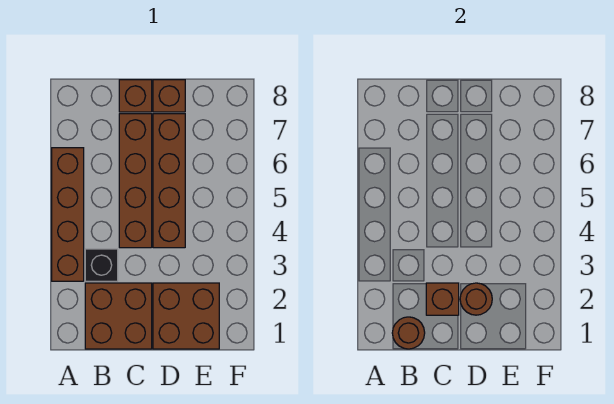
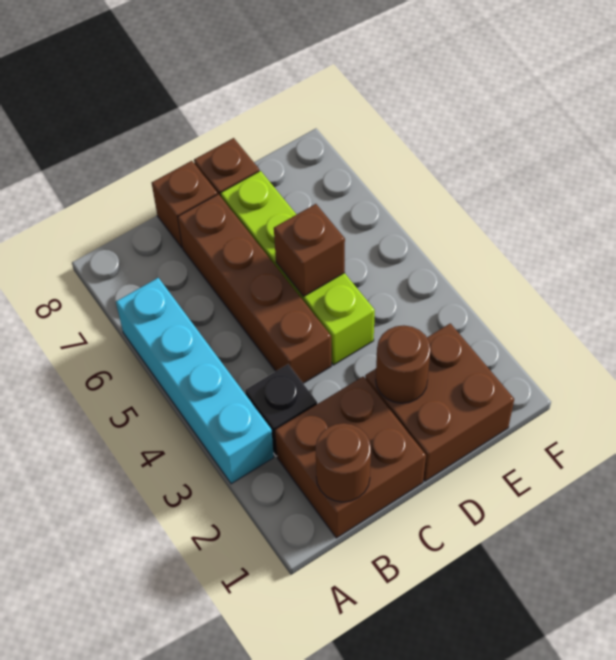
brown 1x4 brick [52,148,84,281] -> cyan 1x4 brick [116,278,274,484]
brown 1x1 brick [426,283,459,315] -> brown 1x1 brick moved to [274,204,345,297]
brown 1x4 brick [153,114,185,248] -> lime 1x4 brick [221,171,375,365]

